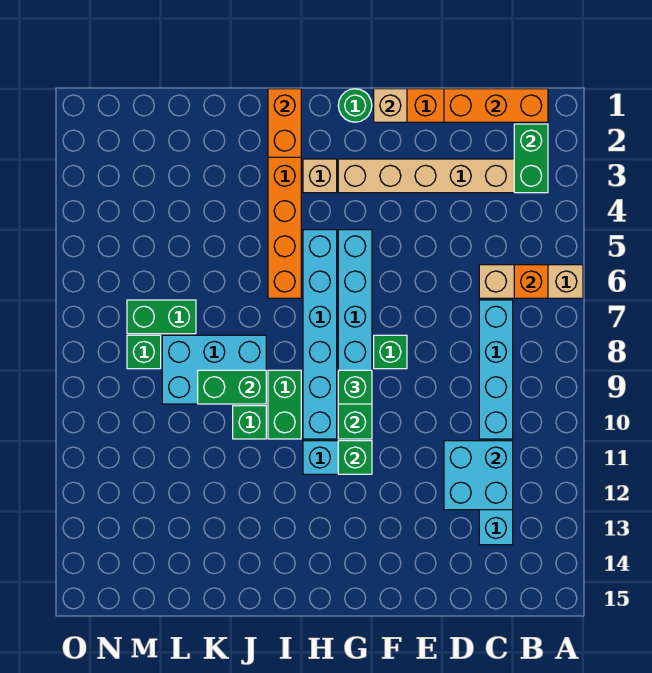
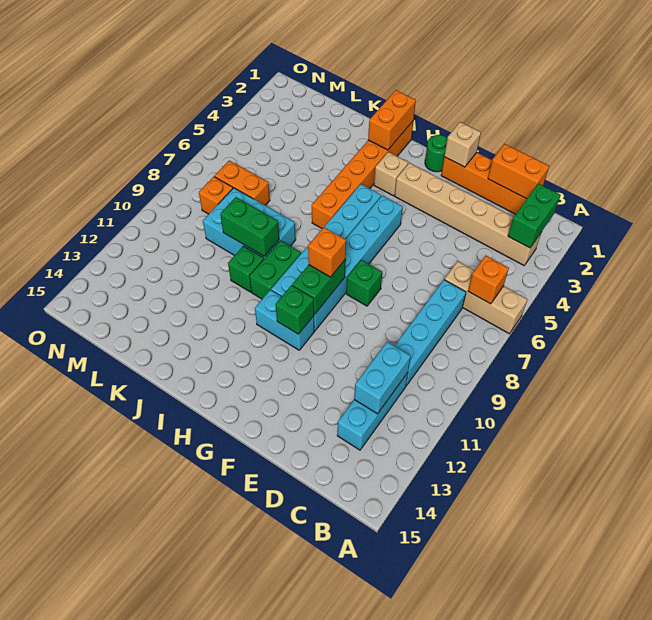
orange 1x3 brick [444,89,548,122] -> orange 1x2 brick [488,144,549,199]
cyan 2x2 brick [444,441,513,510] -> cyan 1x2 brick [354,342,411,414]
green 1x1 brick [338,370,372,404] -> orange 1x1 brick [308,227,346,277]
green 1x2 brick [127,300,196,334] -> orange 1x2 brick [214,160,270,205]
green 1x1 brick [127,335,161,369] -> orange 1x1 brick [199,177,233,214]

